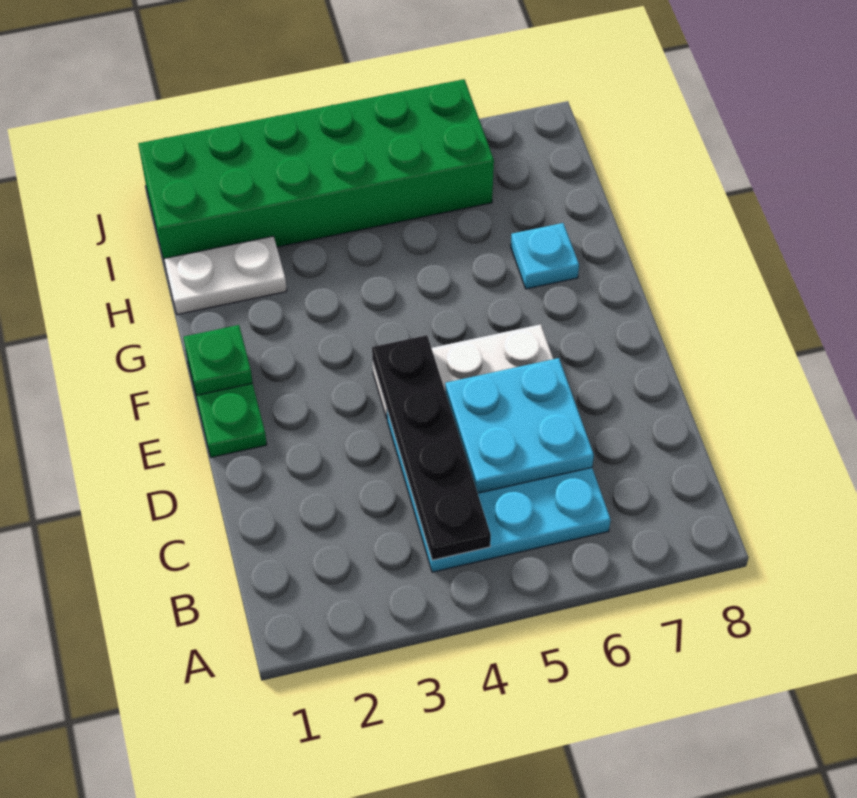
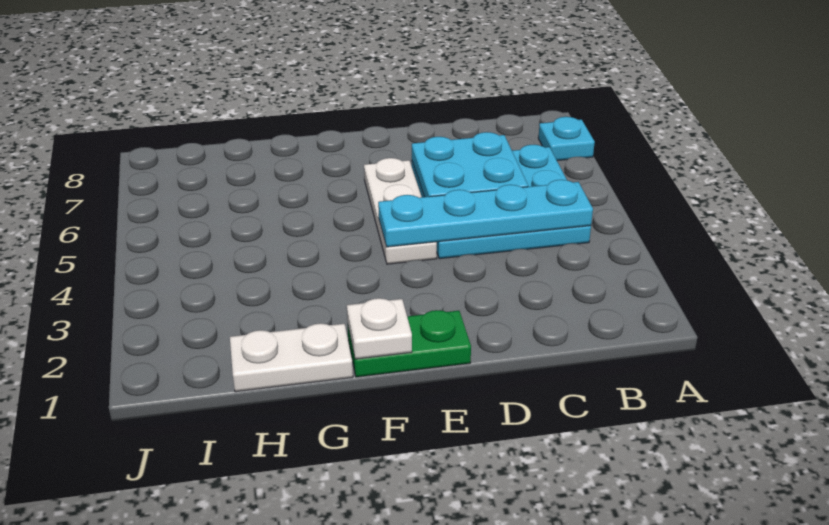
black 1x4 plate [372,335,491,560] -> cyan 1x4 plate [378,180,593,247]
green 1x1 plate [184,325,252,395] -> white 1x1 plate [347,298,412,359]
cyan 1x1 plate [511,223,579,289] -> cyan 1x1 plate moved to [538,117,595,161]
white 1x2 plate [164,236,287,314] -> white 1x2 plate turned to [230,323,353,392]
green 2x6 brick [138,79,494,263] -> none

